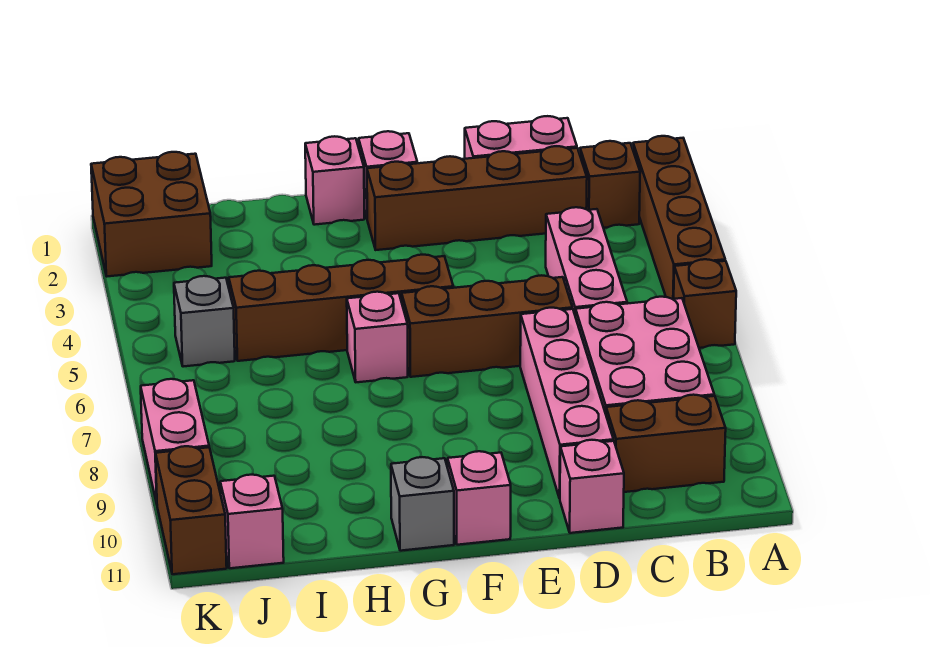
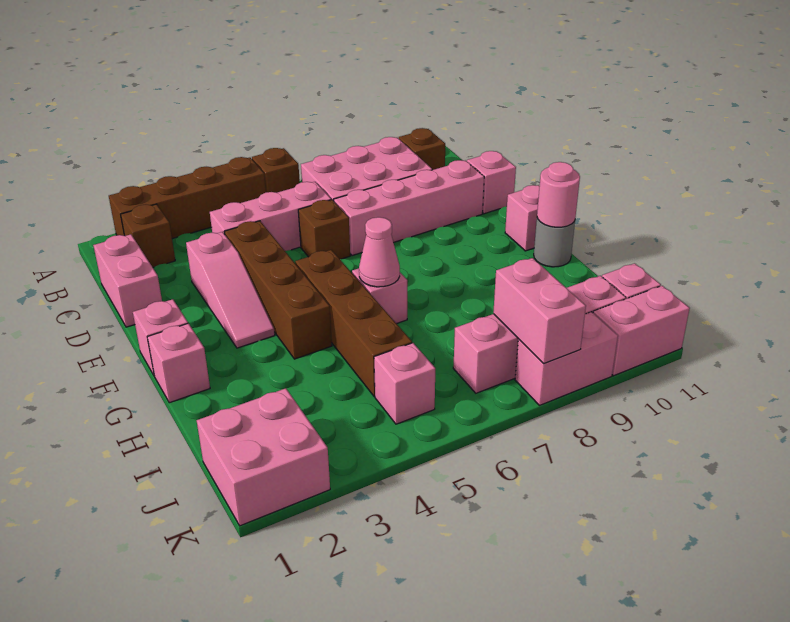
brown 1x2 brick [606,395,726,492] -> brown 1x1 brick [399,128,445,170]
brown 1x4 brick [367,146,587,250] -> brown 1x4 brick moved to [225,221,332,359]
none -> pink 1x3 slope [186,232,275,348]
brown 1x3 brick [402,275,572,377] -> brown 1x1 brick [298,200,350,259]
none -> pink 1x1 cone [359,217,400,287]
grey 1x1 brick [391,457,454,551] -> grey 1x1 round brick [534,218,575,267]
none -> pink 1x1 round brick [537,162,580,227]
brown 2x2 brick [91,152,212,276] -> pink 2x2 brick [197,388,330,526]
grey 1x1 brick [174,276,235,367] -> pink 1x1 brick [374,343,435,424]
none -> pink 1x4 brick [453,276,626,393]
none -> pink 1x2 brick [493,258,586,364]
brown 1x2 brick [156,446,227,574] -> pink 1x2 brick [593,286,690,376]

